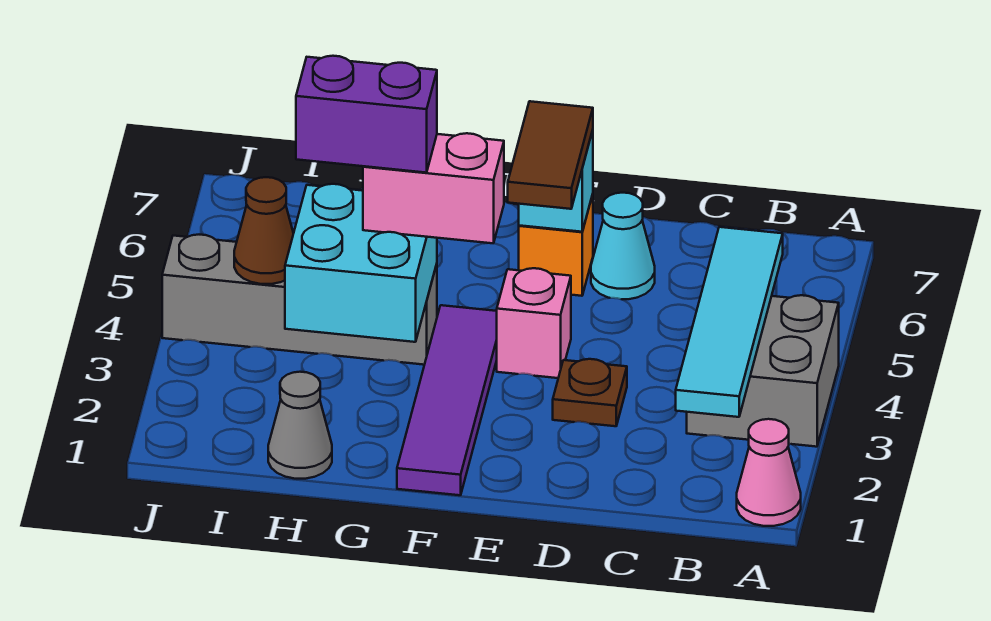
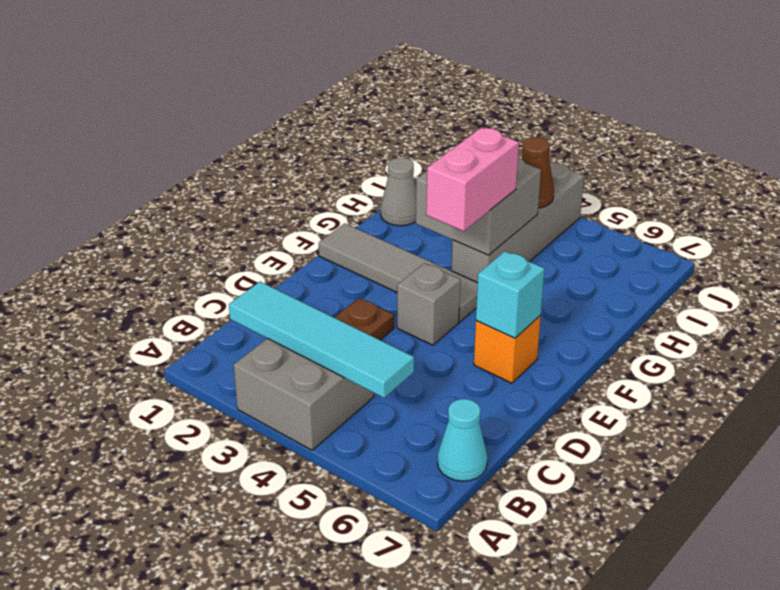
pink 1x1 cone [737,419,801,526] -> none
cyan 1x1 cone [591,193,655,299] -> cyan 1x1 cone moved to [437,399,487,481]
pink 1x1 brick [497,268,571,378] -> grey 1x1 brick [397,263,461,345]
brown 1x2 tile [508,101,593,209] -> none
purple 1x4 tile [397,305,497,495] -> grey 1x4 tile [319,223,478,322]
cyan 2x2 brick [285,184,437,342] -> grey 2x2 brick [416,158,541,255]
purple 1x2 brick [296,56,437,173] -> none

